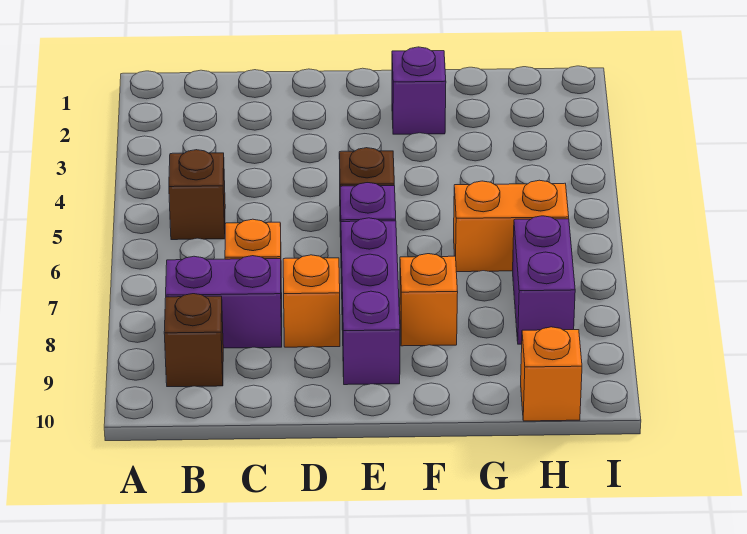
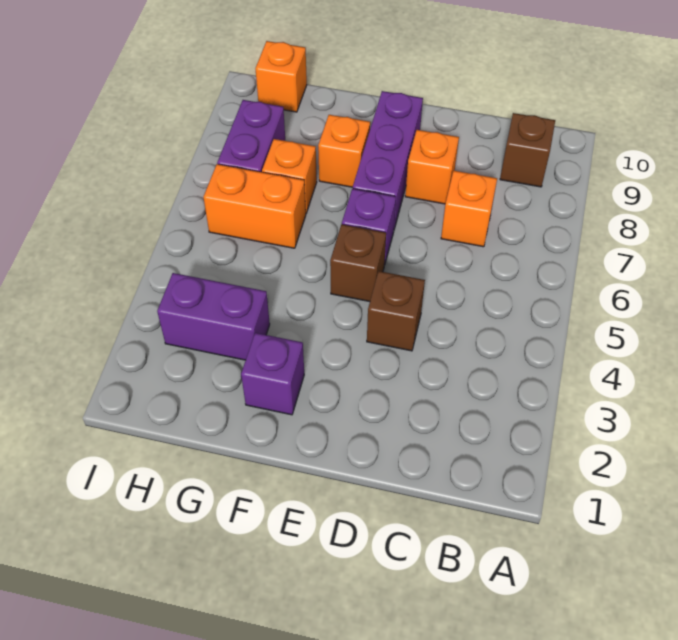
brown 1x1 brick [169,150,225,240] -> brown 1x1 brick moved to [367,271,425,351]
purple 1x2 brick [166,256,282,348] -> purple 1x2 brick moved to [157,273,270,360]
none -> orange 1x1 brick [262,139,317,213]

